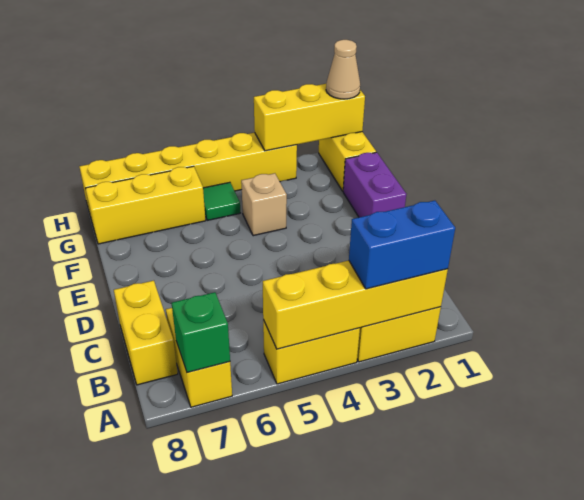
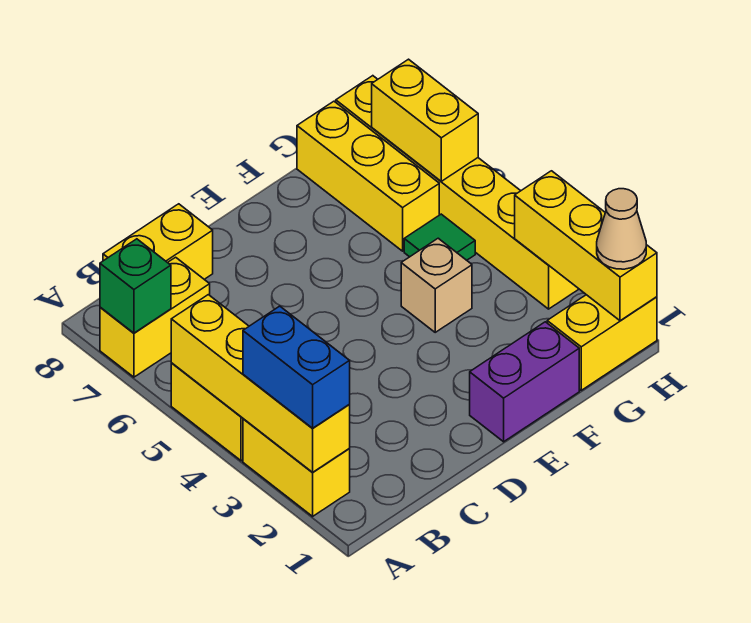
none -> yellow 1x2 brick [372,59,478,181]

